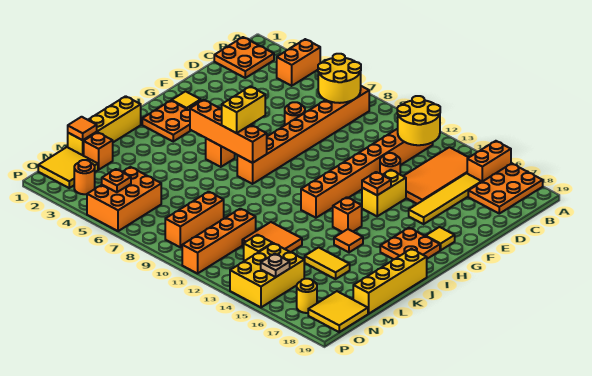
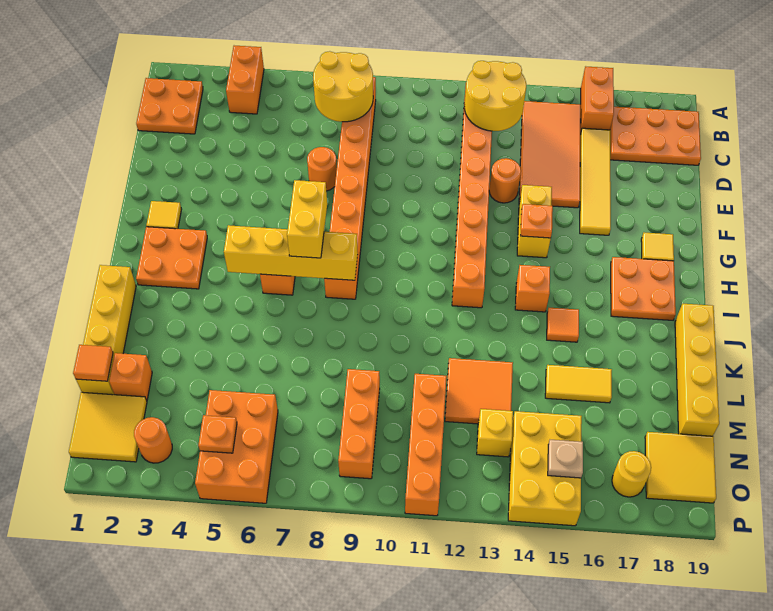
orange 2x3 plate [468,163,543,214] -> orange 2x3 plate turned to [610,107,701,165]
orange 1x4 brick [190,100,267,163] -> yellow 1x4 brick [224,225,358,280]

